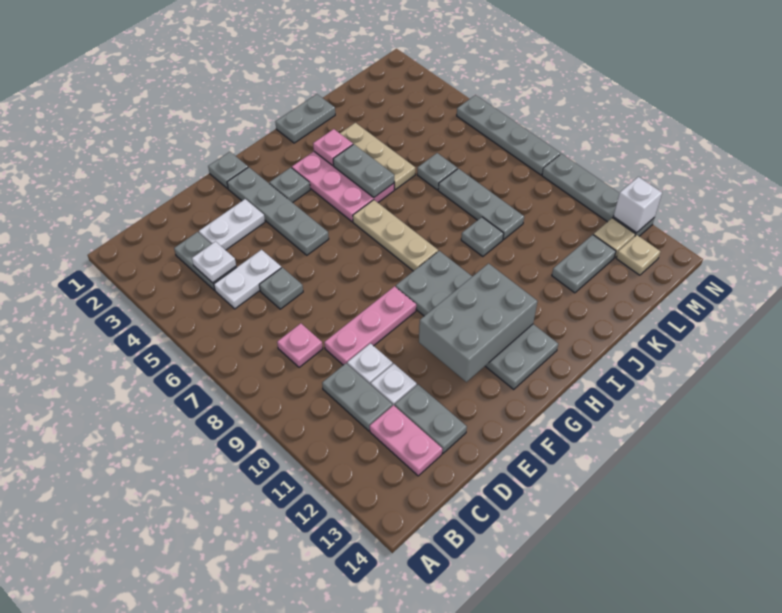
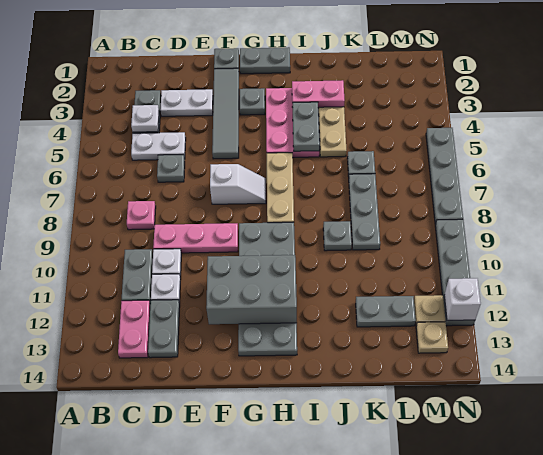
grey 1x4 plate [227,167,329,255] -> grey 1x4 tile [212,68,239,159]
none -> white 1x2 slope [210,164,266,204]
grey 1x2 plate [275,94,335,143] -> grey 1x2 plate moved to [240,47,290,74]
pink 1x1 plate [313,129,353,165] -> pink 1x2 plate [292,80,345,107]

